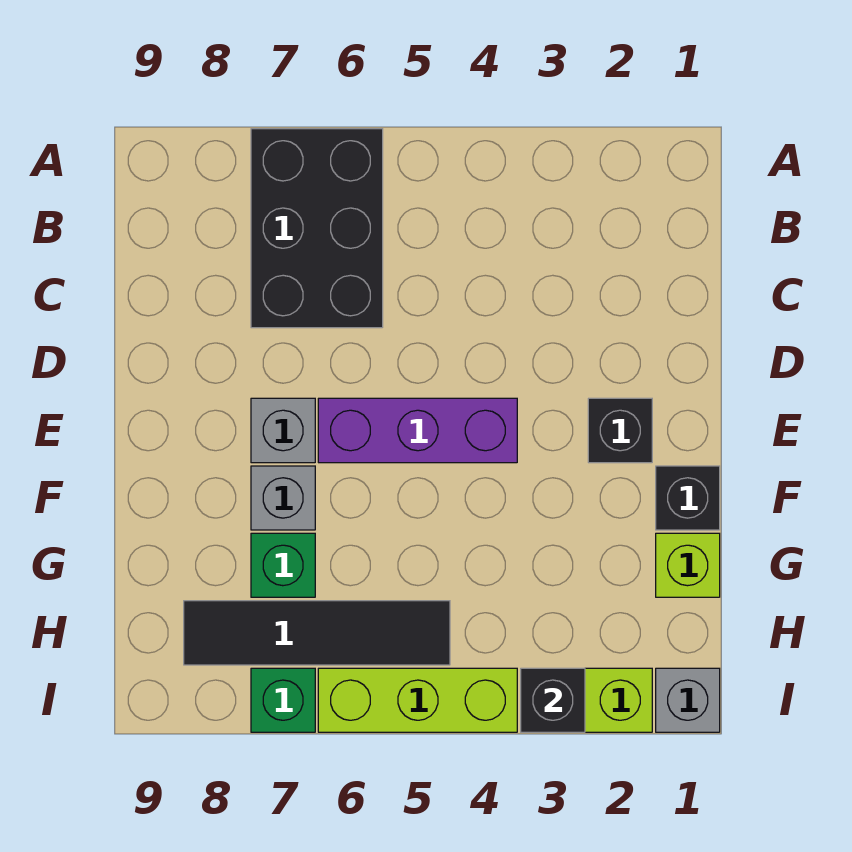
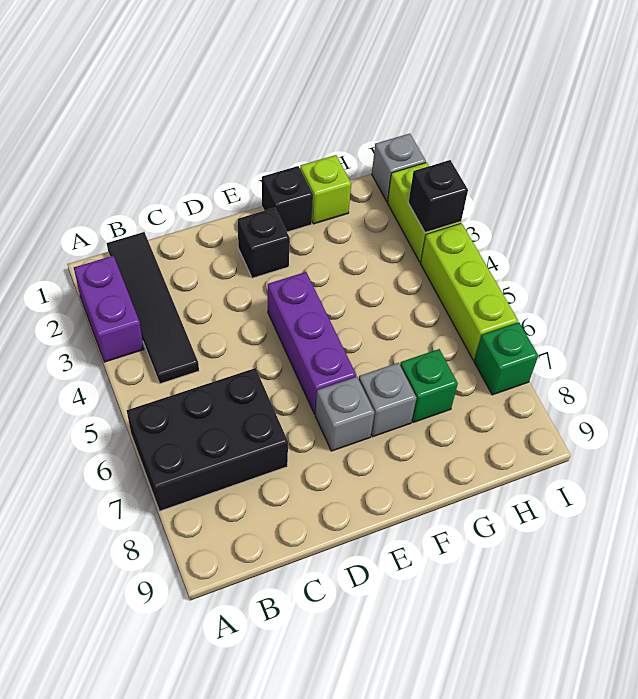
none -> purple 1x2 brick [74,256,144,362]
black 1x4 tile [184,601,450,665] -> black 1x4 tile moved to [107,232,199,384]

